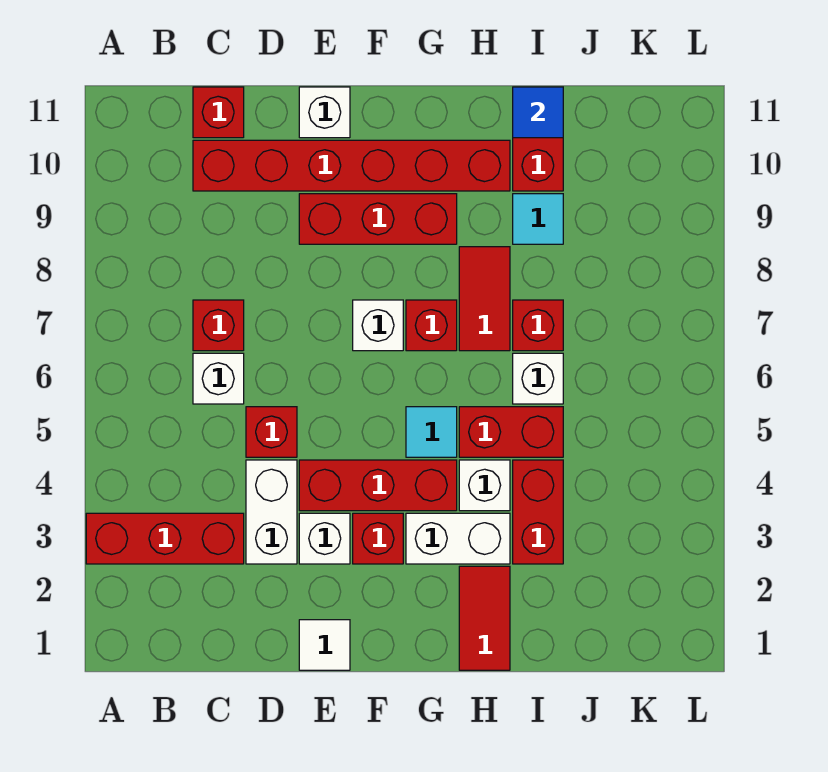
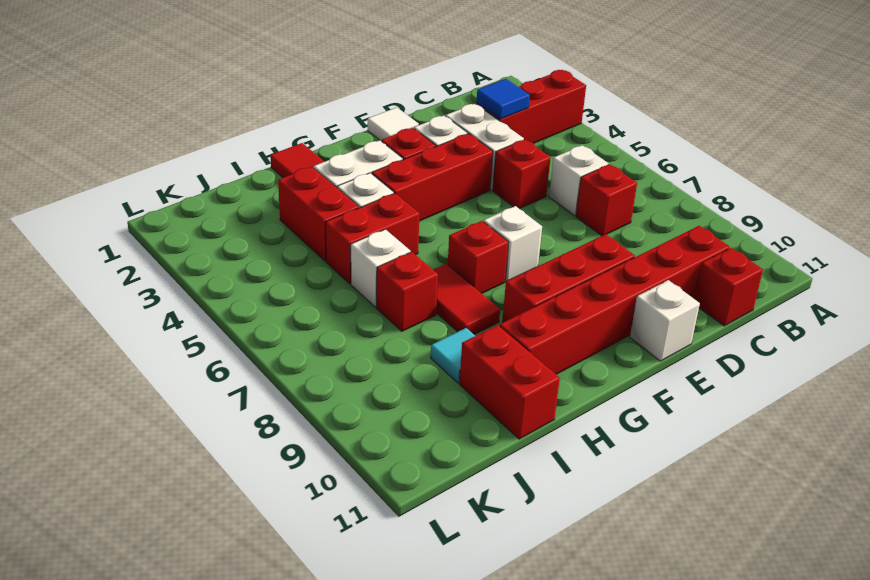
cyan 1x1 tile [406,407,457,457] -> none
blue 1x1 tile [513,87,563,138] -> blue 1x1 tile moved to [476,79,530,119]

